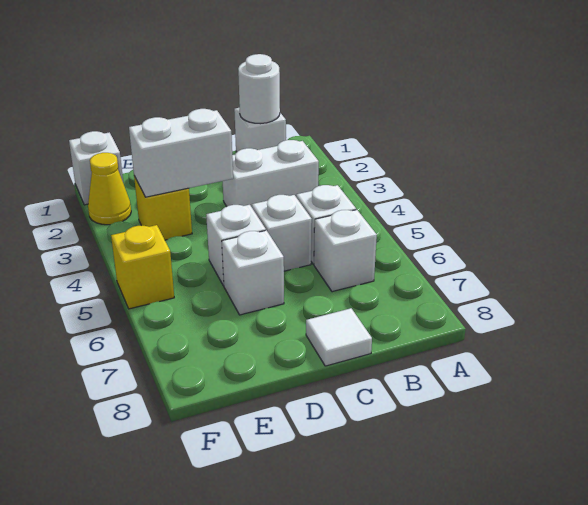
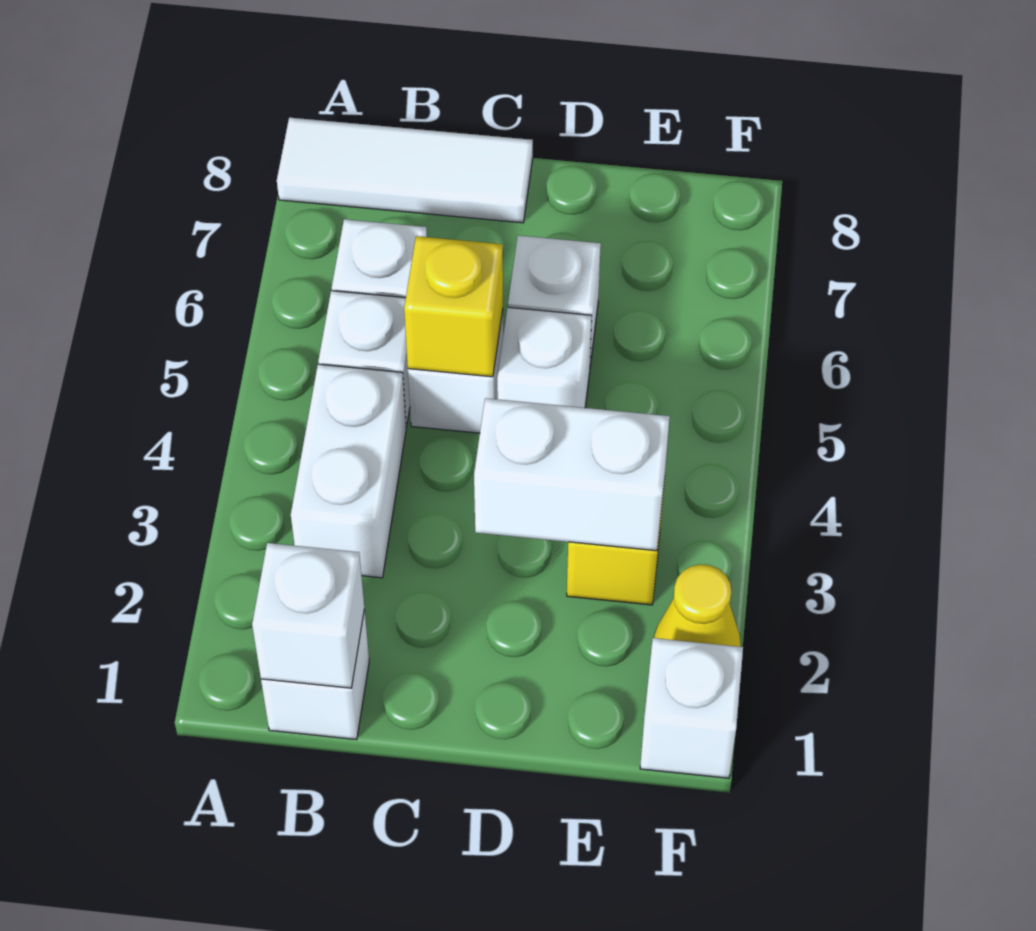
white 1x1 round brick [238,54,280,124] -> white 1x1 brick [252,543,364,688]
white 1x2 brick [223,140,319,207] -> white 1x2 brick turned to [291,364,406,578]
white 1x1 tile [306,308,372,366] -> white 1x3 tile [277,118,533,223]
yellow 1x1 brick [111,225,174,309] -> yellow 1x1 brick moved to [404,236,503,377]

